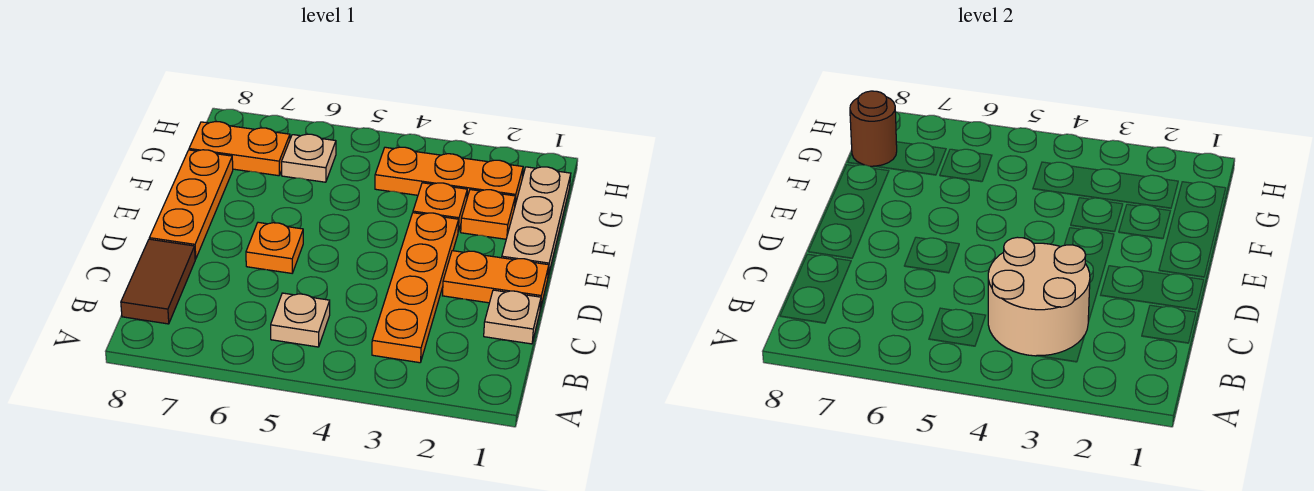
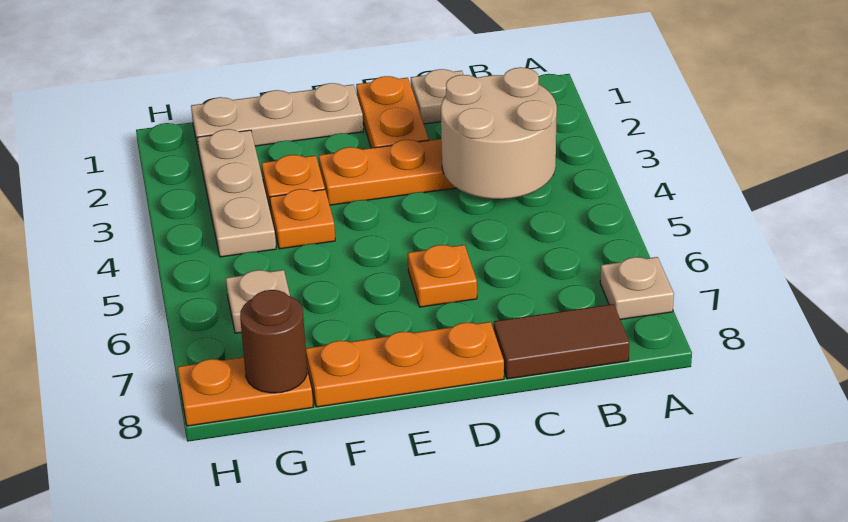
tan 1x1 plate [271,293,330,347] -> tan 1x1 plate moved to [600,257,674,320]
orange 1x1 plate [461,190,515,239] -> orange 1x1 plate moved to [270,189,335,249]
orange 1x3 plate [375,147,523,205] -> tan 1x3 plate [197,129,276,257]
orange 1x2 plate [189,122,290,176] -> orange 1x2 plate turned to [178,357,313,426]

